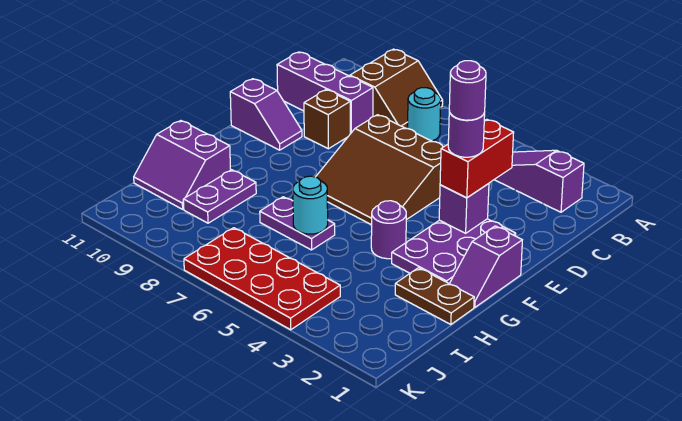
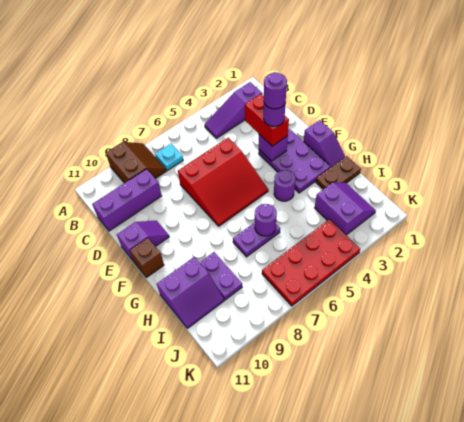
cyan 1x1 round brick [408,88,441,141] -> cyan 1x1 plate [155,144,183,170]
brown 3x3 slope [316,115,443,225] -> red 3x3 slope [178,138,268,226]
brown 1x1 brick [304,90,350,149] -> brown 1x1 brick moved to [130,238,164,278]
cyan 1x1 round brick [293,176,328,234] -> purple 1x1 round brick [255,204,277,236]
none -> purple 2x2 slope [315,183,376,235]

